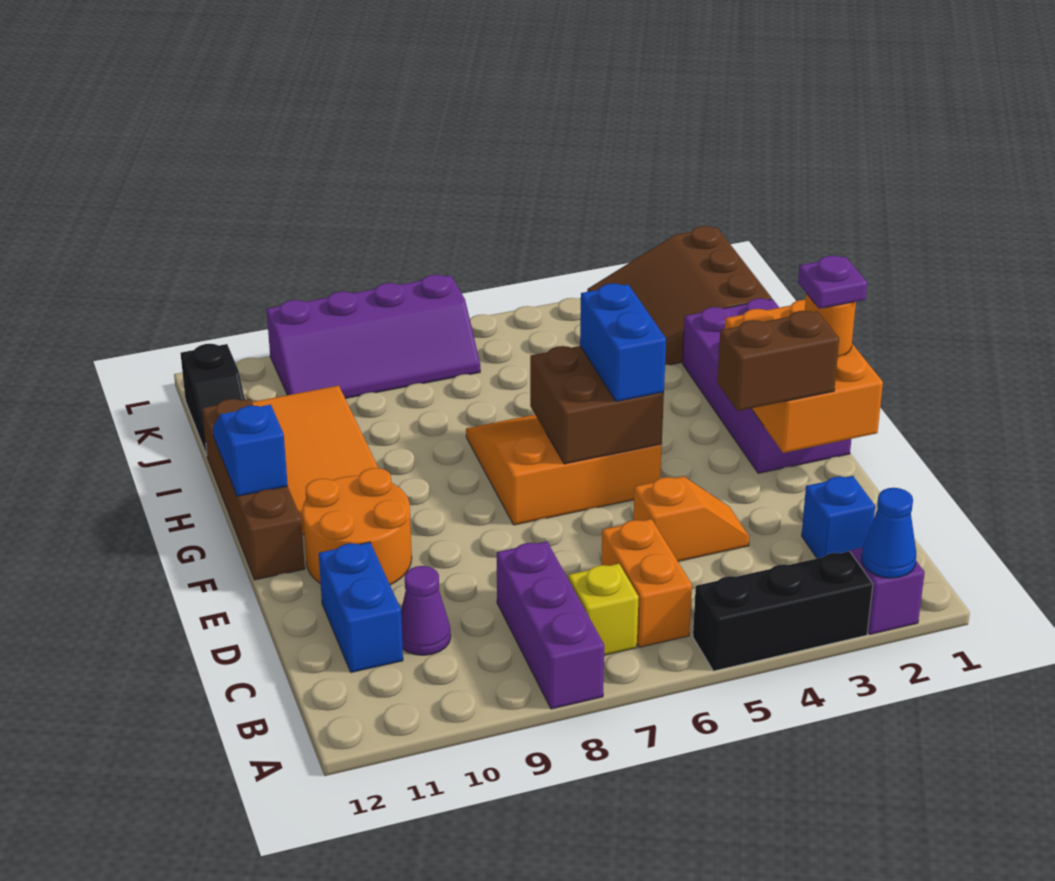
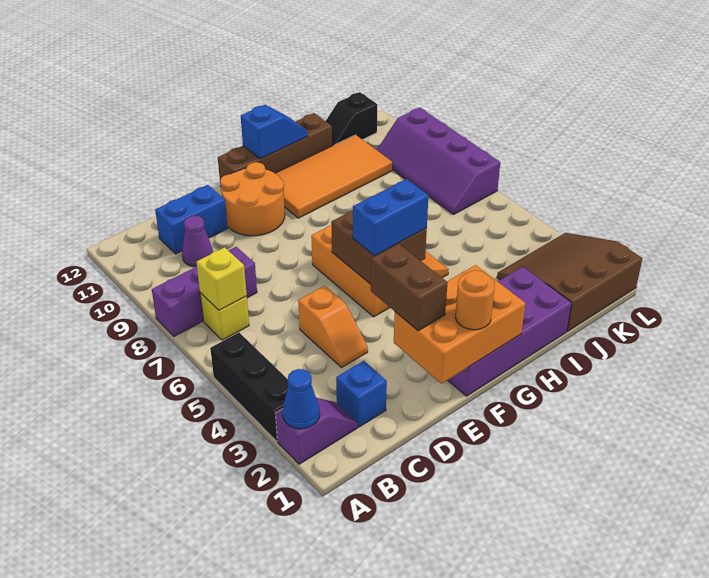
orange 1x2 brick [601,519,692,647] -> none
none -> yellow 1x1 brick [196,247,247,310]
purple 1x1 plate [798,256,867,309] -> none

